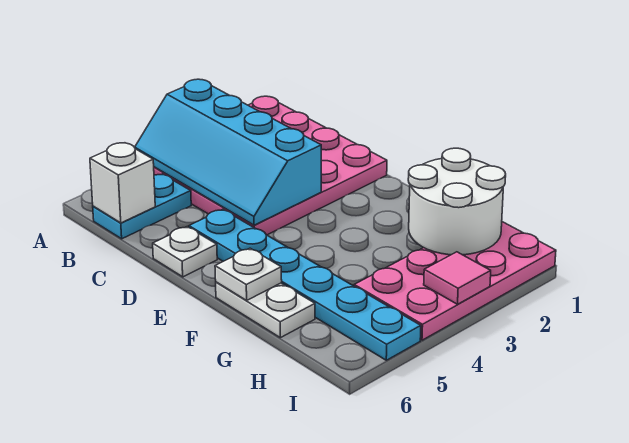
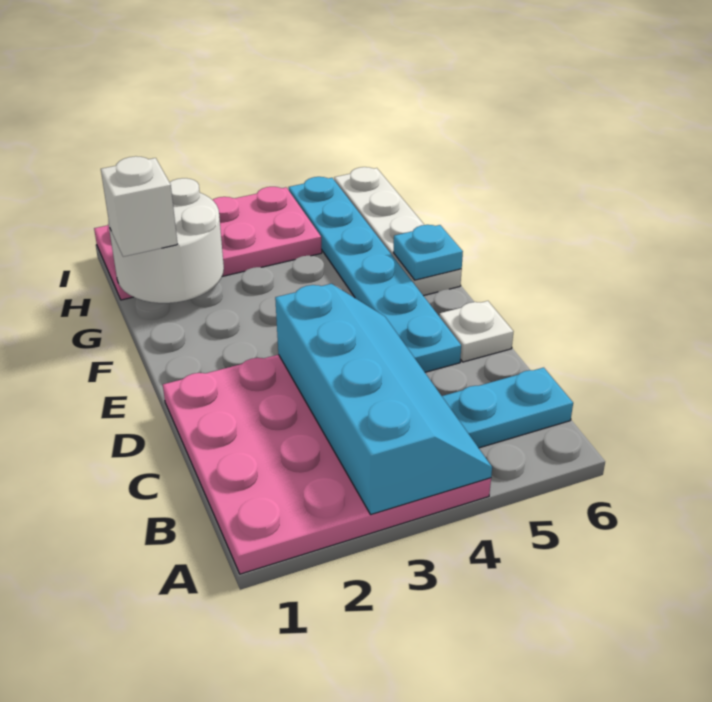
white 1x1 brick [90,143,155,223] -> white 1x1 brick moved to [101,156,177,257]
white 1x2 plate [216,282,315,338] -> white 1x4 plate [334,167,462,296]
white 1x1 plate [215,248,282,300] -> cyan 1x1 plate [393,225,463,280]
pink 1x1 tile [424,252,491,304] -> none

